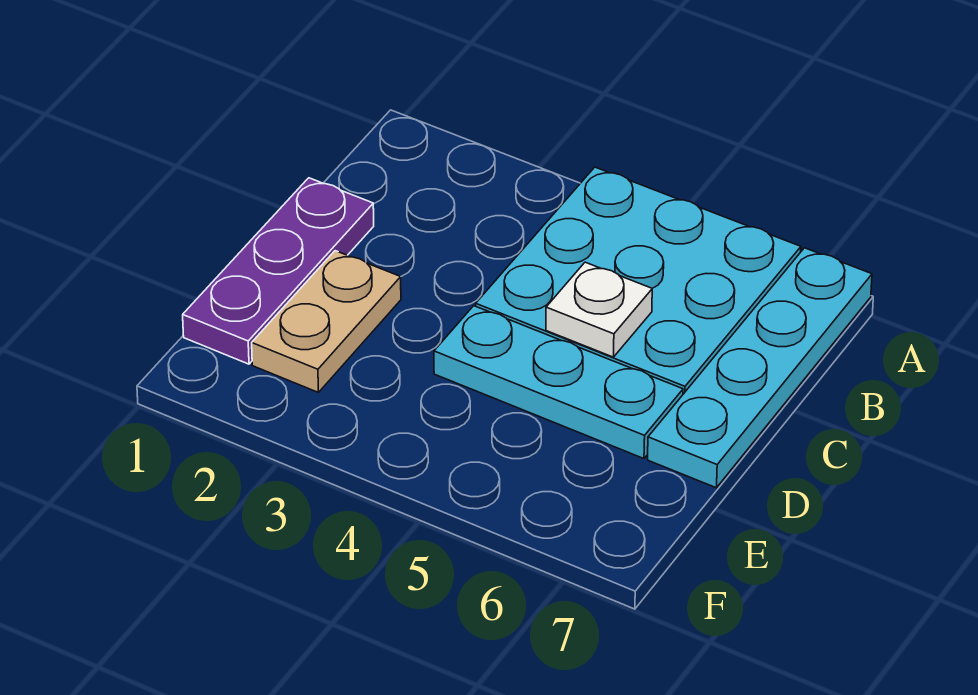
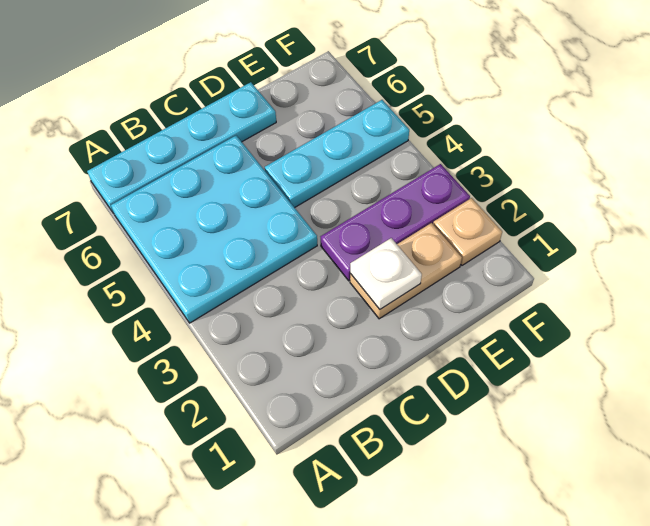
purple 1x3 plate [183,178,374,364] -> purple 1x3 plate moved to [321,164,470,281]
white 1x1 plate [546,262,652,357] -> white 1x1 plate moved to [350,238,422,309]
cyan 1x3 plate [434,306,683,459] -> cyan 1x3 plate turned to [265,100,409,208]
none -> tan 1x1 plate [433,198,502,265]

